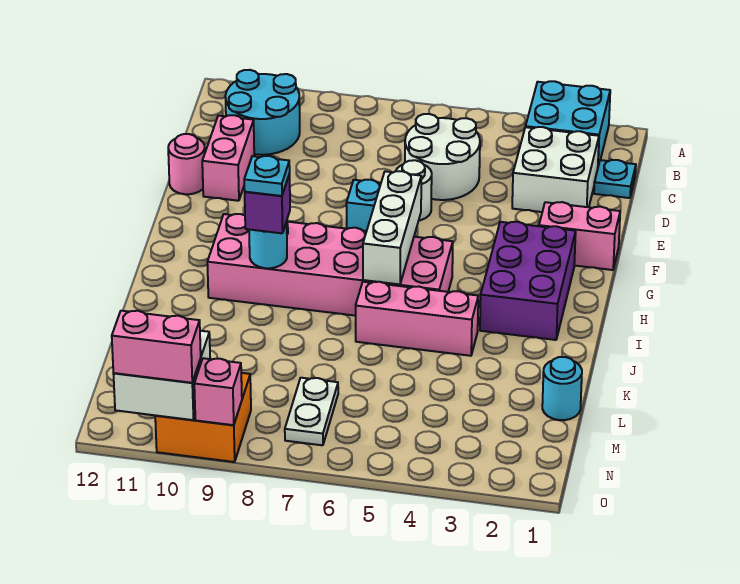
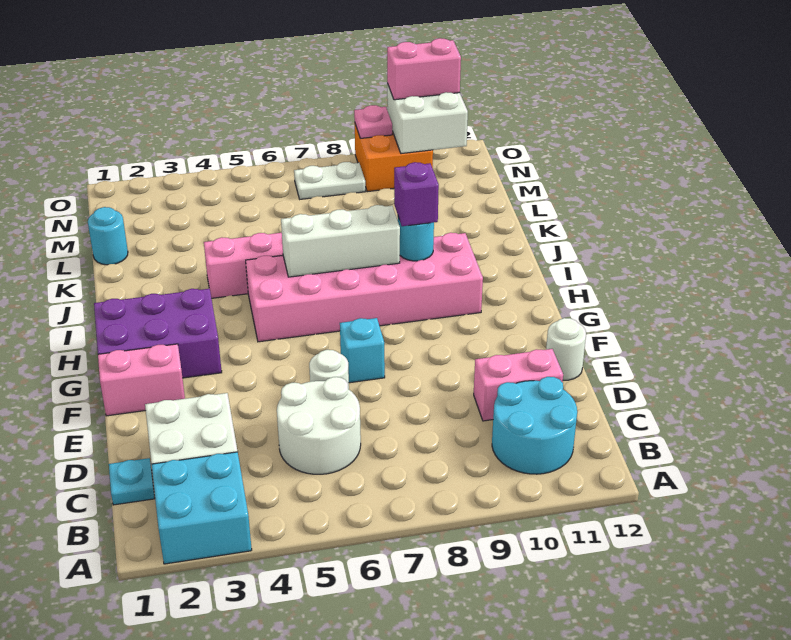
pink 1x2 brick [202,115,254,201] -> pink 1x2 brick turned to [474,349,563,421]
pink 1x1 round brick [168,134,205,194] -> white 1x1 round brick [546,318,586,380]
purple 2x3 brick [480,222,576,340] -> purple 2x3 brick turned to [94,289,222,378]
white 1x3 brick [363,171,421,284] -> white 1x3 brick turned to [281,205,400,277]
cyan 1x1 plate [244,156,290,196] -> none
white 1x2 plate [285,378,338,445] -> white 1x2 plate turned to [294,162,366,199]
pink 1x1 brick [194,358,242,425] -> pink 1x1 plate [354,105,392,138]

